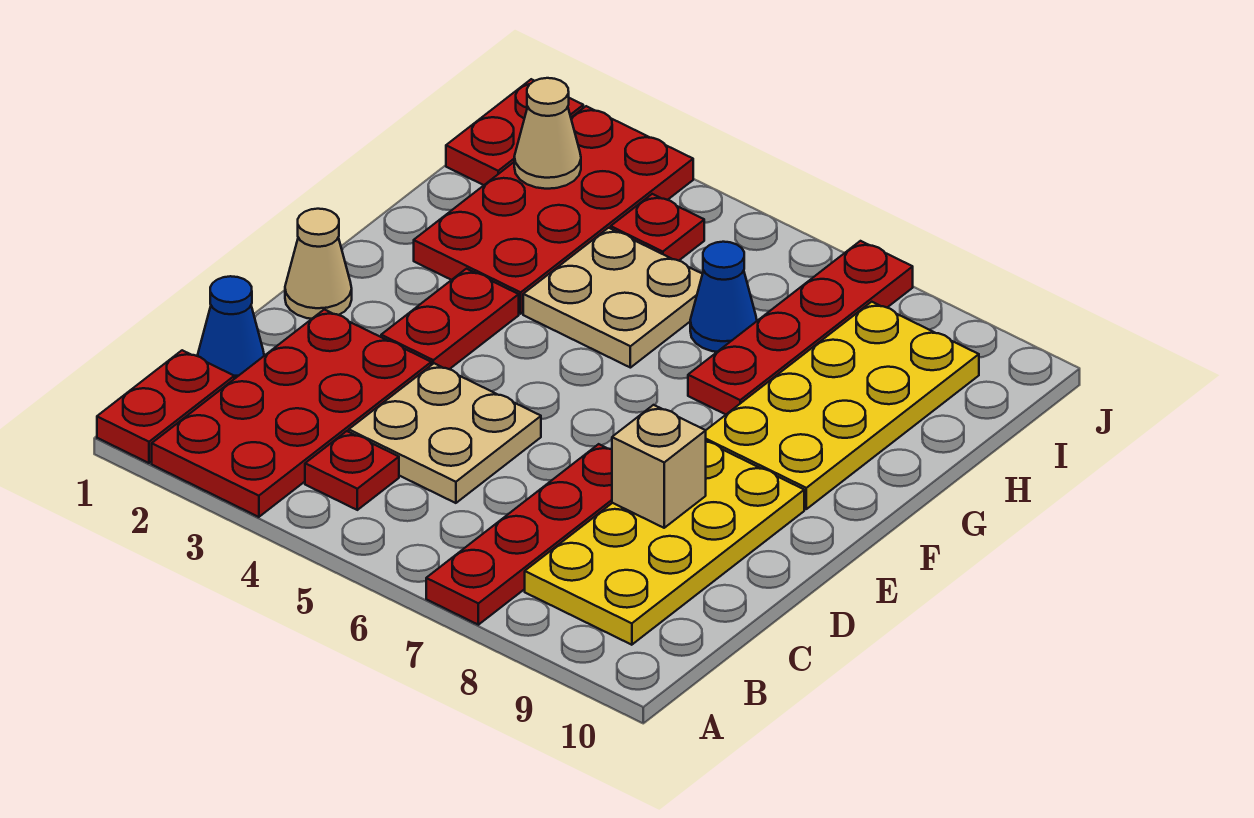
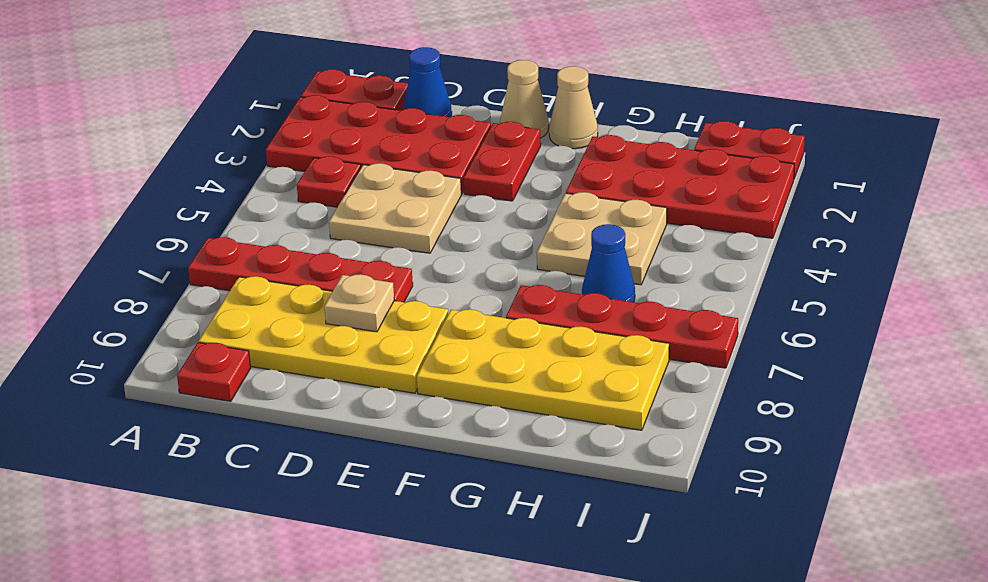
tan 1x1 brick [612,405,706,528] -> tan 1x1 plate [324,274,394,332]
red 1x2 plate [381,269,519,369] -> red 1x2 plate turned to [464,122,541,201]
tan 1x1 cone [514,78,581,189] -> tan 1x1 cone moved to [549,66,598,149]
red 1x1 plate [611,194,704,261] -> red 1x1 plate moved to [177,343,251,401]

